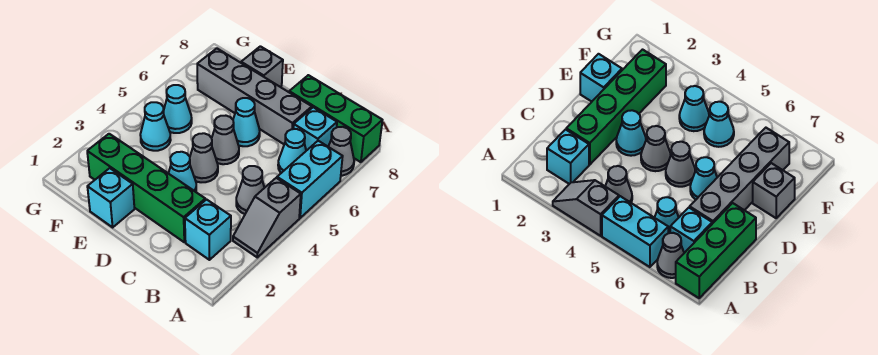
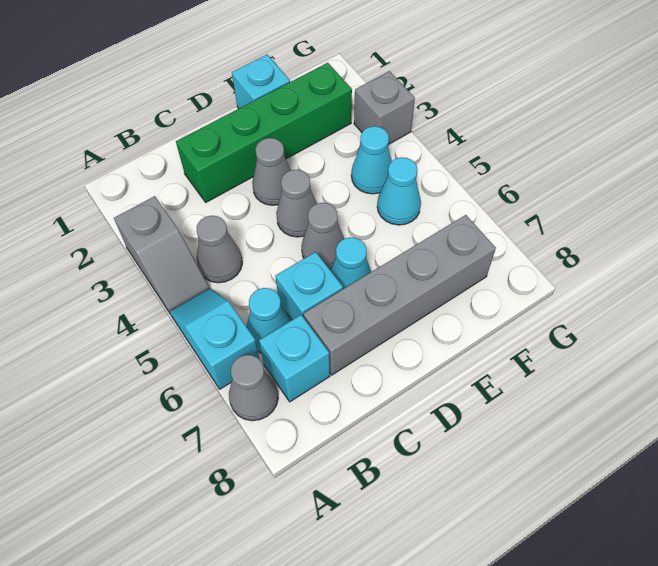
grey 1x2 slope [233,178,301,257] -> grey 1x2 slope turned to [114,196,209,313]
cyan 1x2 brick [277,141,343,218] -> cyan 1x2 slope [170,289,259,389]
green 1x3 brick [289,75,382,162] -> none
cyan 1x1 brick [185,200,231,260] -> cyan 1x1 brick moved to [275,252,343,320]
cyan 1x1 cone [169,152,196,192] -> grey 1x1 cone [252,138,290,205]
grey 1x1 brick [241,46,283,87] -> grey 1x1 brick moved to [354,71,415,145]

